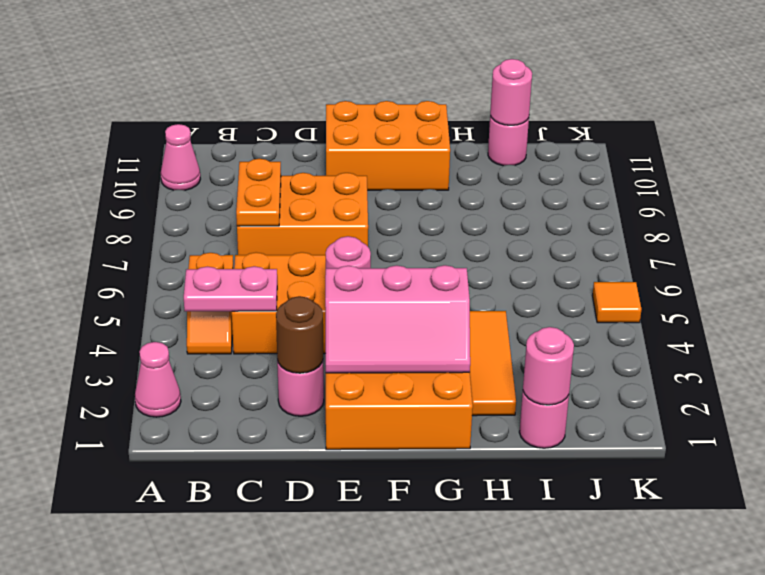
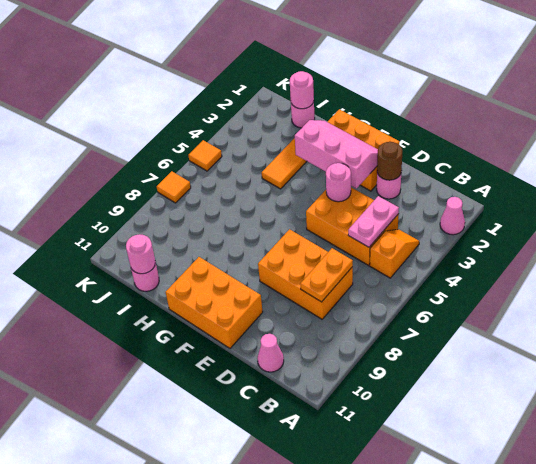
pink 1x1 cone [161,124,200,190] -> pink 1x1 cone moved to [258,334,284,372]
pink 1x2 plate [184,266,277,311] -> pink 1x2 plate turned to [348,196,399,247]
none -> orange 1x1 tile [157,171,191,203]

